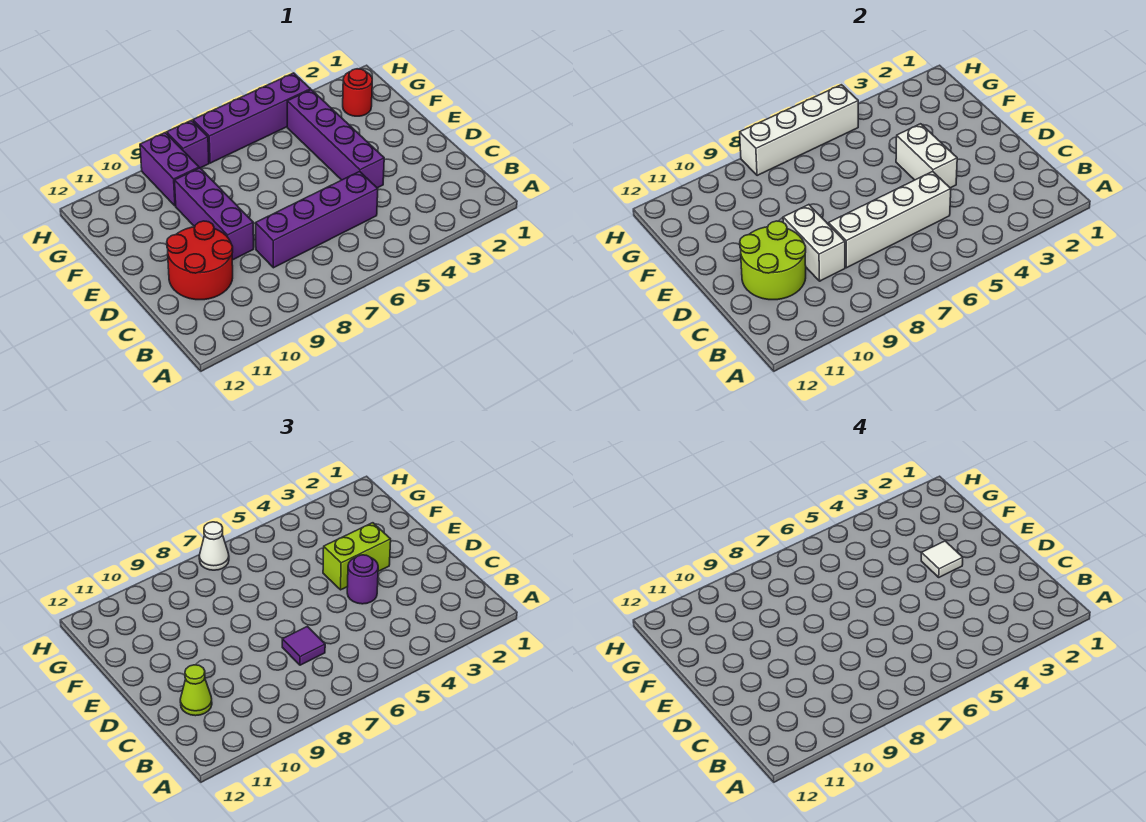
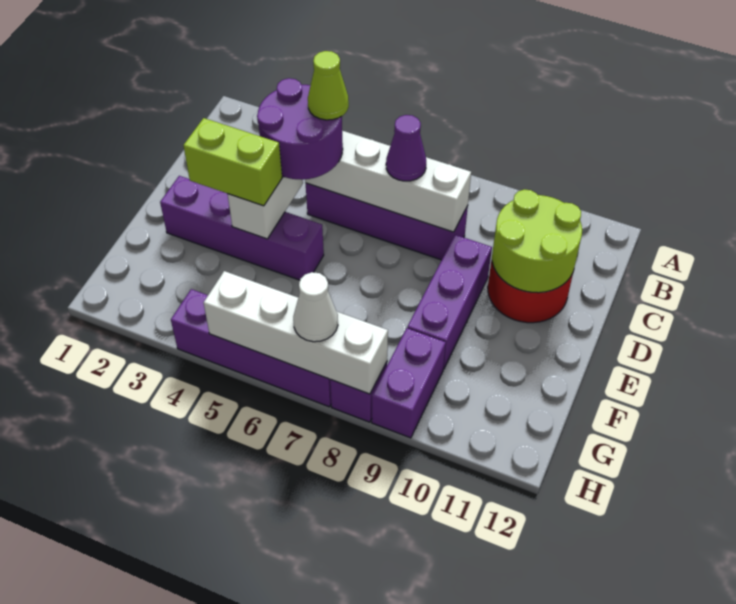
purple 1x1 tile [282,626,325,665] -> purple 1x1 cone [386,115,426,181]
white 1x2 brick [783,205,845,281] -> none
lime 1x1 cone [180,665,212,716] -> lime 1x1 cone moved to [308,51,349,120]
purple 1x4 brick [287,90,384,188] -> purple 1x4 brick turned to [160,176,324,280]
purple 1x1 round brick [347,555,378,604] -> purple 2x2 round brick [257,78,343,180]
white 1x1 tile [921,541,963,577] -> none
red 1x1 round brick [343,69,372,116] -> none

